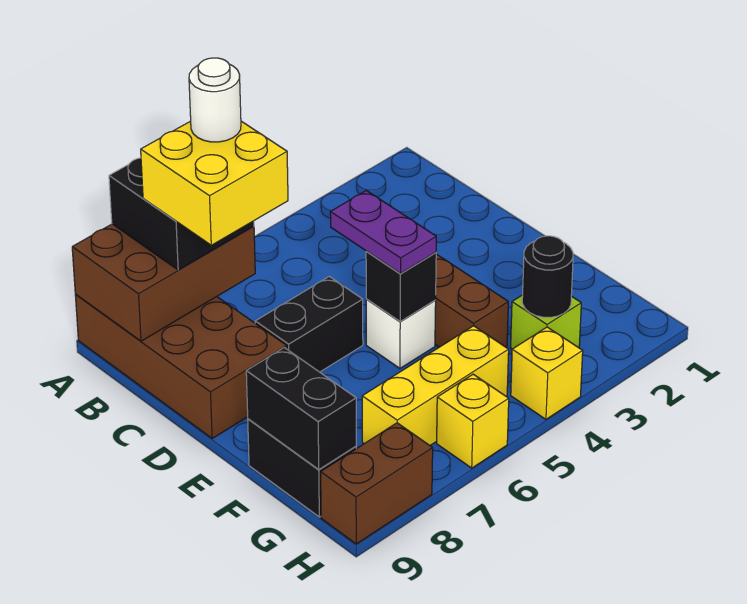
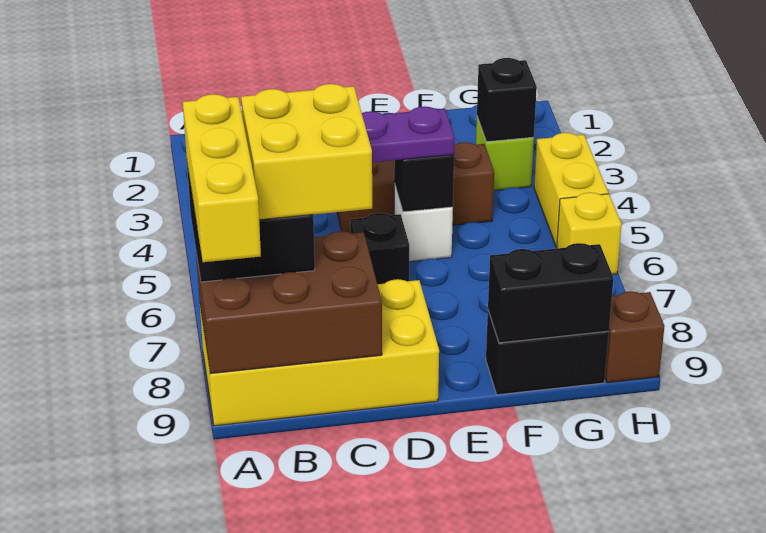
brown 2x3 brick [72,224,255,341] -> brown 2x3 brick turned to [196,231,382,374]
brown 2x4 brick [75,295,287,438] -> yellow 2x4 brick [200,279,439,426]
white 1x1 round brick [189,58,241,142] -> none
black 1x2 brick [255,277,363,372] -> black 1x1 brick [350,213,409,284]
black 1x1 round brick [522,236,573,317] -> black 1x1 brick [477,58,537,142]
yellow 1x3 brick [362,326,509,445] -> yellow 1x3 brick moved to [183,94,261,262]
yellow 1x1 brick [511,327,583,419] -> yellow 1x2 brick [534,133,608,247]
brown 1x2 brick [321,423,433,544] -> brown 1x1 brick [605,291,664,383]

